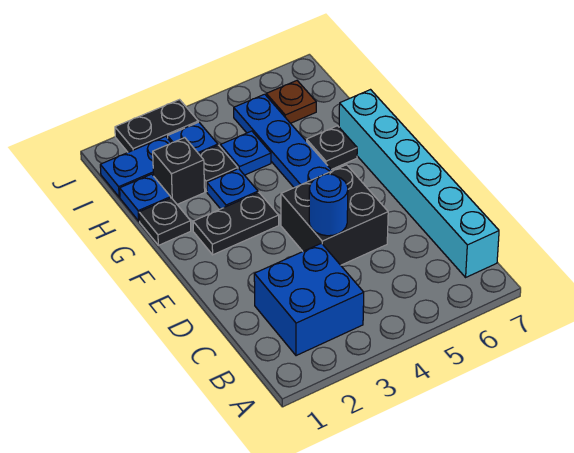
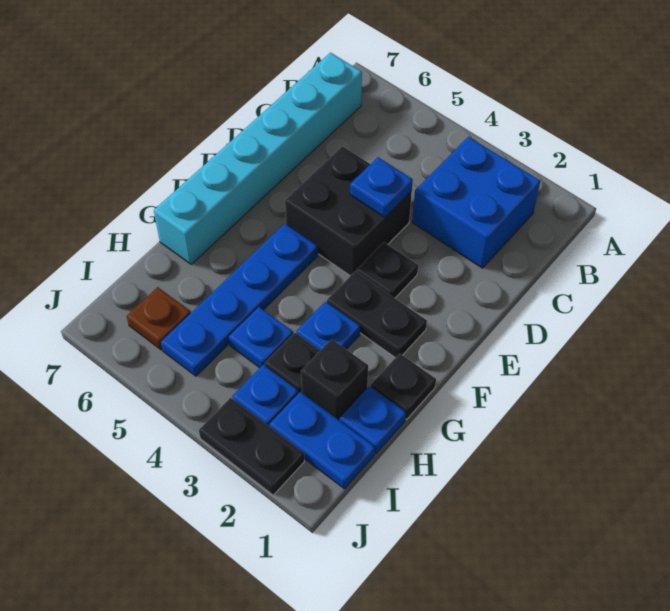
blue 1x1 round brick [309,174,348,236] -> blue 1x1 plate [350,157,413,217]
black 1x1 plate [307,126,357,170] -> black 1x1 plate moved to [356,242,418,298]

